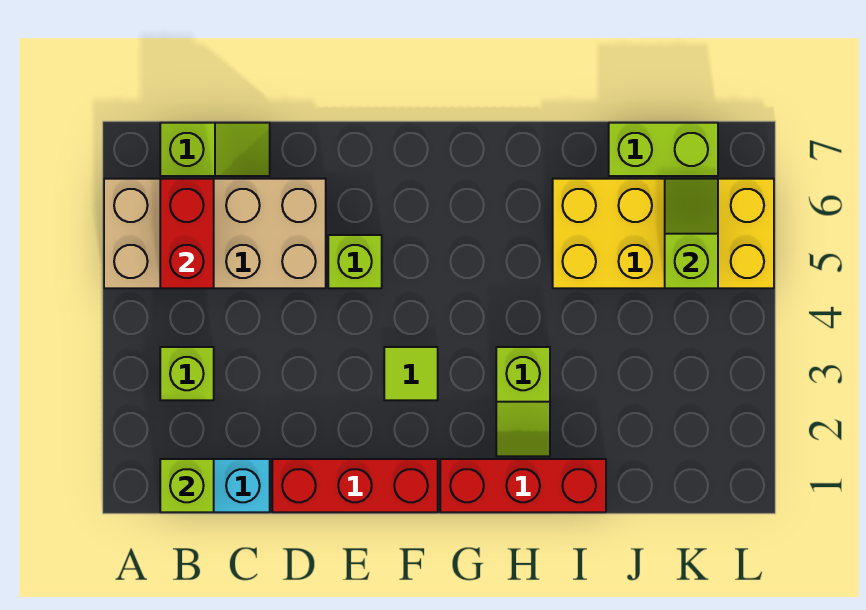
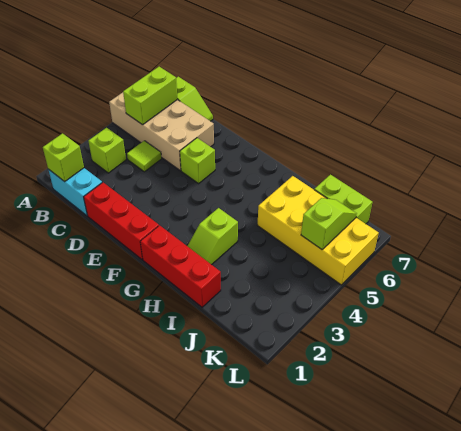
red 1x2 brick [160,179,214,288] -> lime 1x2 brick [123,67,178,125]
lime 1x1 tile [384,347,438,400] -> lime 1x1 tile moved to [127,141,162,172]

